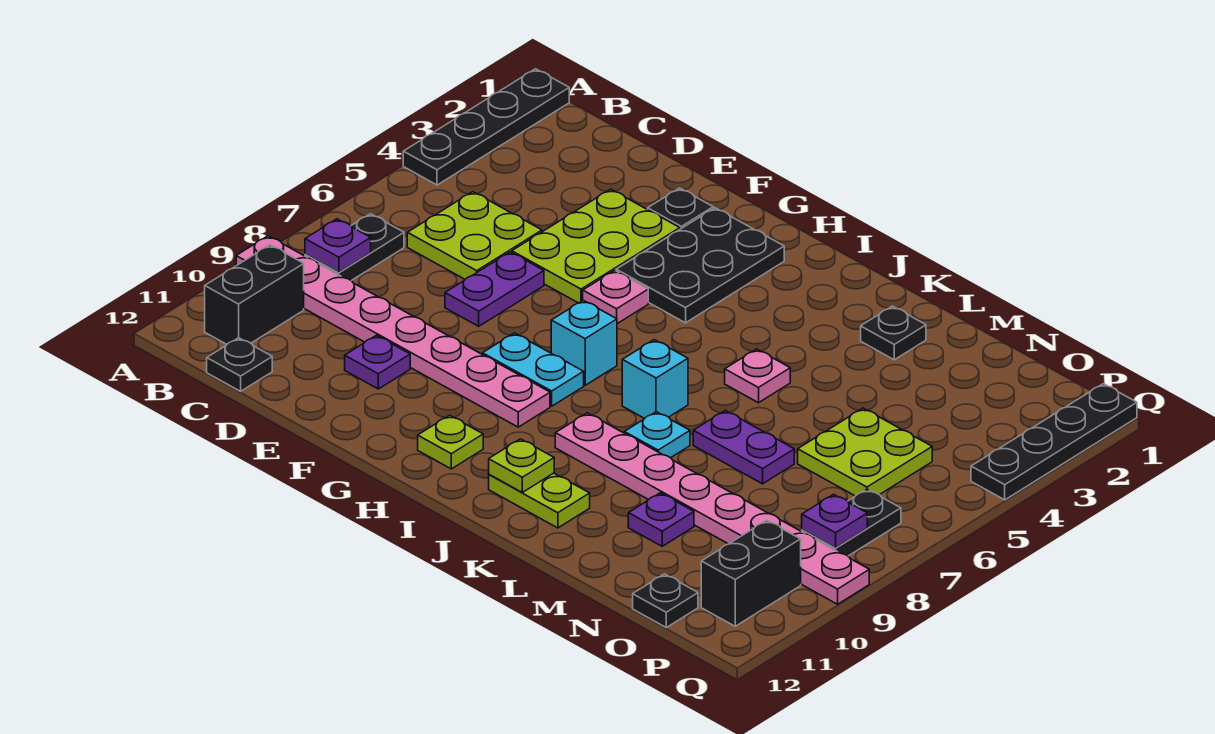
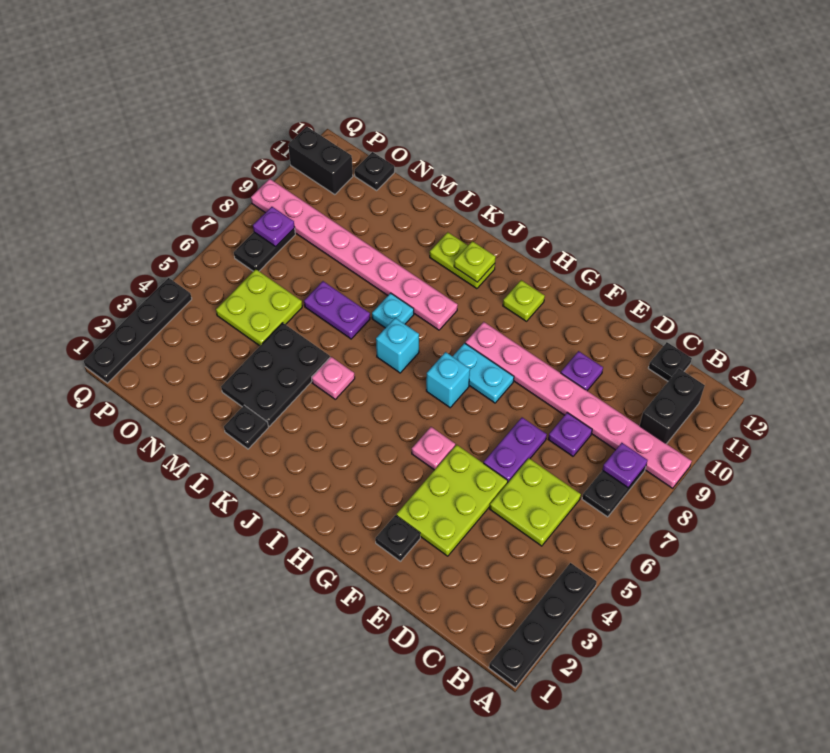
black 2x3 plate [616,208,784,323] -> black 2x3 plate moved to [221,323,330,426]
purple 1x1 plate [628,493,694,546] -> purple 1x1 plate moved to [548,413,592,456]
black 1x2 brick [701,520,801,626] -> black 1x2 brick turned to [288,127,353,195]

